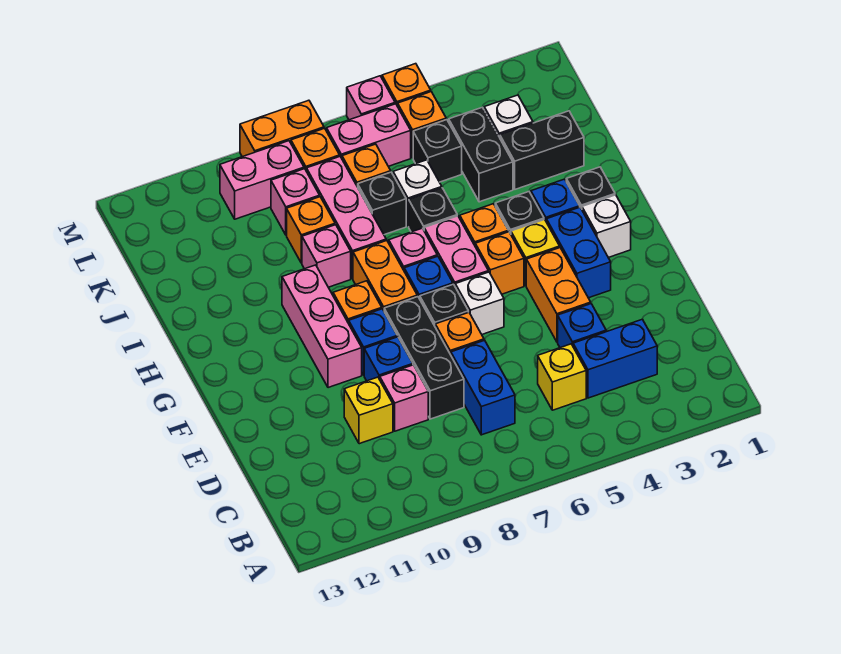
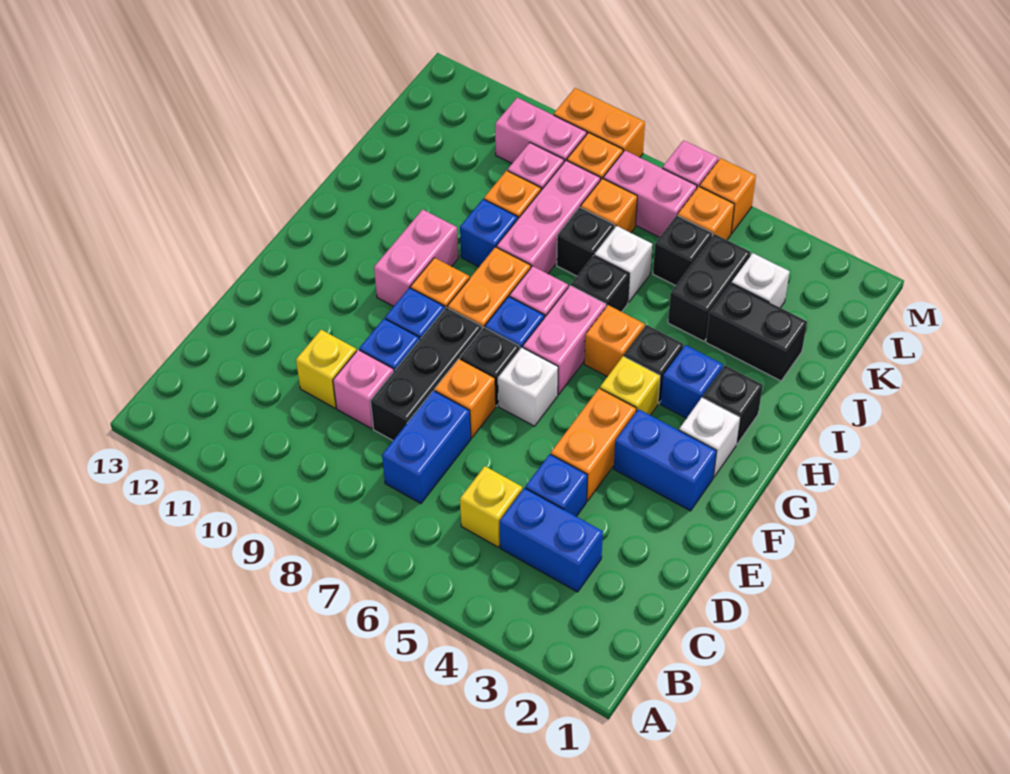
blue 1x2 brick [546,207,611,298] -> blue 1x2 brick turned to [614,409,717,511]
pink 1x3 brick [282,265,362,388] -> pink 1x2 brick [374,209,458,306]
orange 1x1 brick [475,232,524,294] -> none
pink 1x1 brick [302,225,351,287] -> blue 1x1 brick [460,199,518,267]

